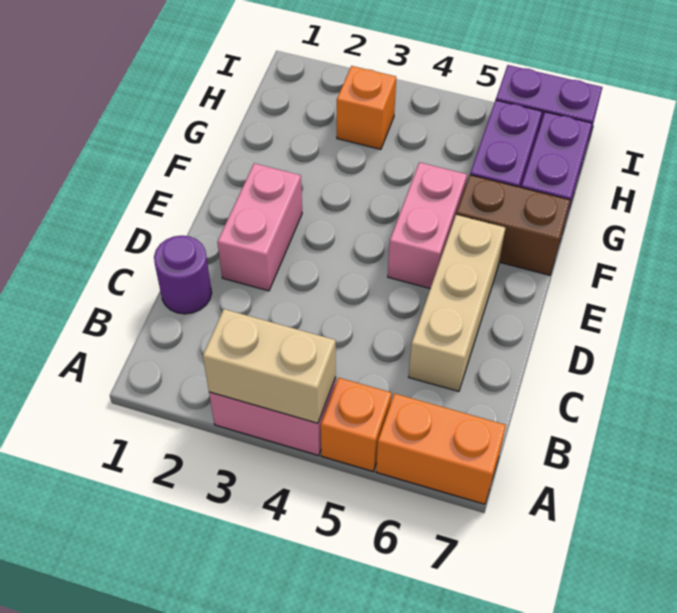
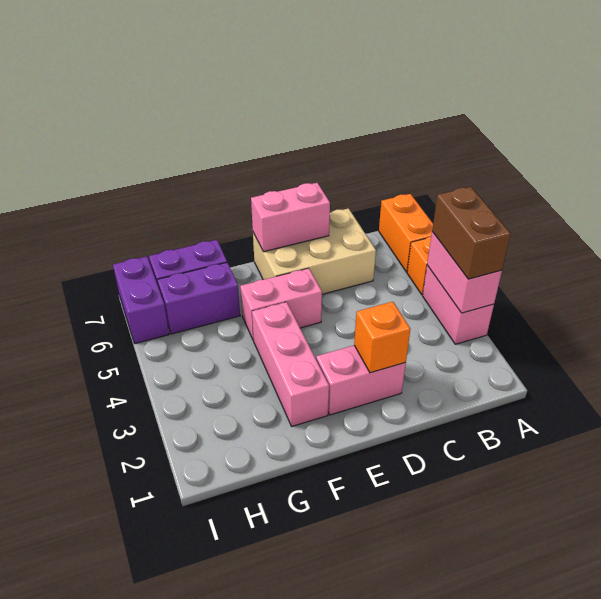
tan 1x2 brick [203,309,336,423] -> pink 1x2 brick [427,232,502,313]
purple 1x1 round brick [154,236,212,314] -> none
tan 1x3 brick [409,215,505,391] -> tan 2x3 brick [253,208,376,294]
none -> pink 1x2 brick [251,183,330,252]
none -> pink 1x3 brick [252,302,329,426]
brown 1x2 brick [456,175,570,275] -> brown 1x2 brick moved to [432,187,511,279]
orange 1x1 brick [337,66,396,149] -> orange 1x1 brick moved to [354,302,410,373]

